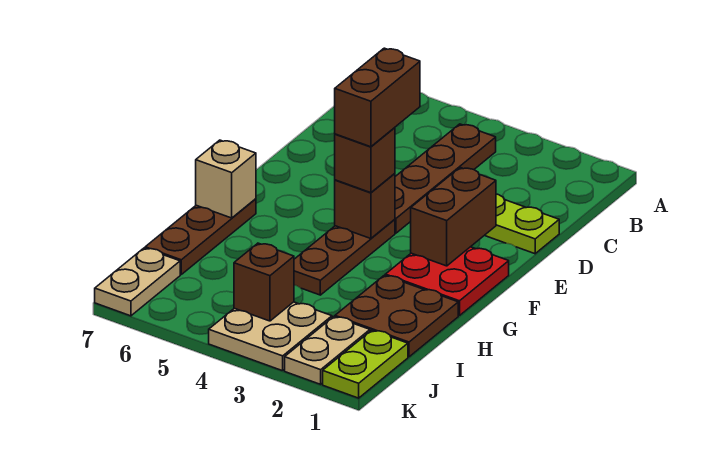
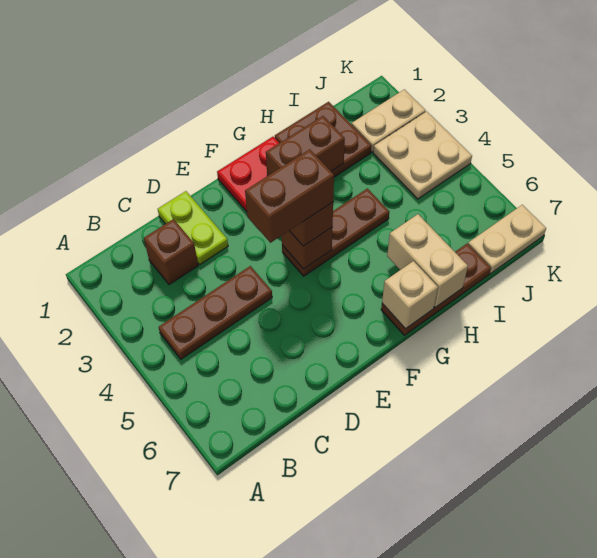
brown 1x4 plate [395,124,496,233] -> brown 1x3 plate [159,266,272,359]
brown 1x2 brick [411,168,496,266] -> brown 1x2 brick moved to [266,116,345,176]
none -> tan 1x2 brick [387,214,468,307]
lime 1x2 plate [323,330,408,398] -> none
brown 1x1 brick [234,243,294,321] -> brown 1x1 brick moved to [144,219,198,285]

